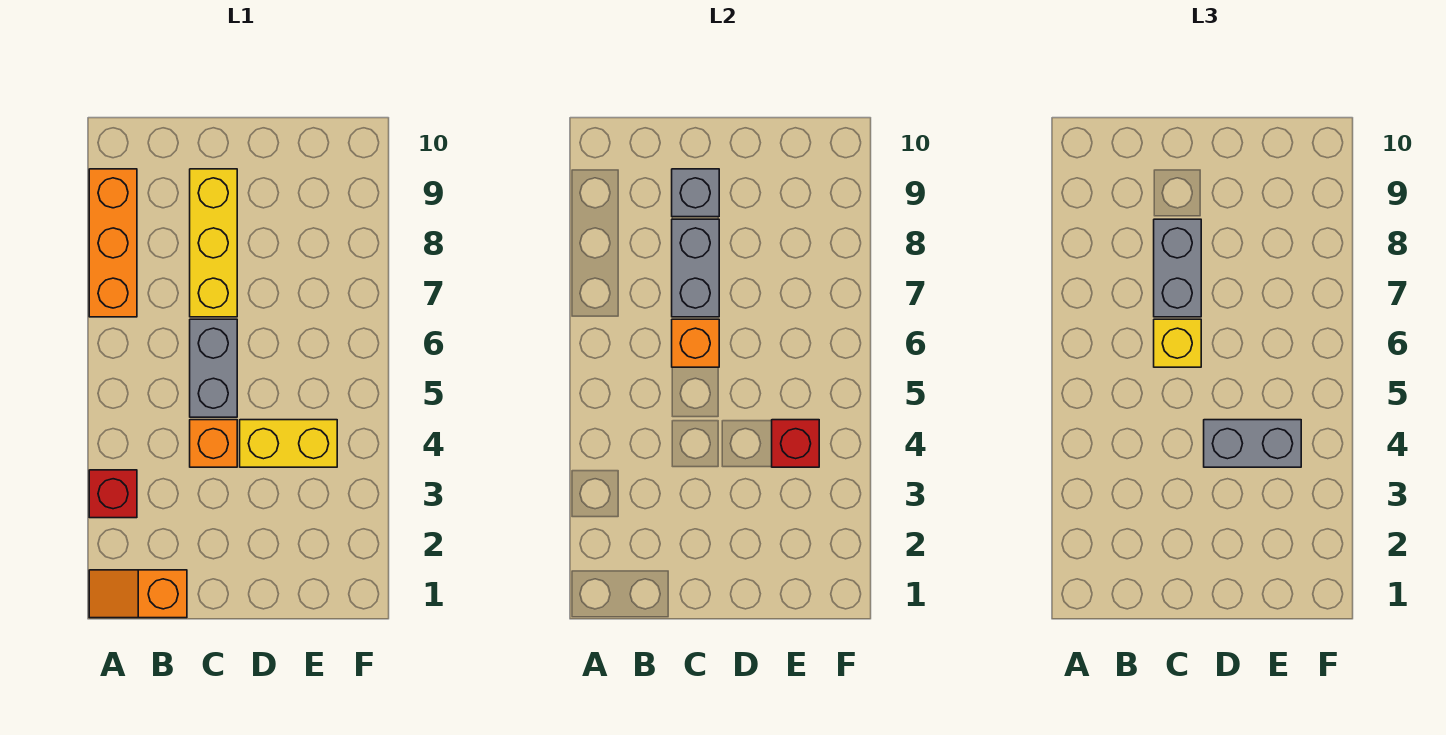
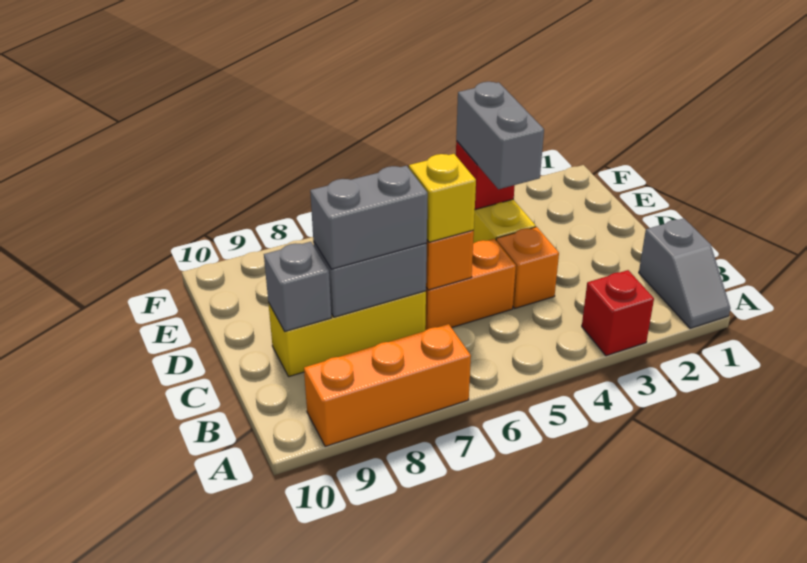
orange 1x2 slope [89,570,187,618] -> grey 1x2 slope [639,218,730,328]
grey 1x2 brick [190,319,237,417] -> orange 1x2 brick [425,239,516,330]

